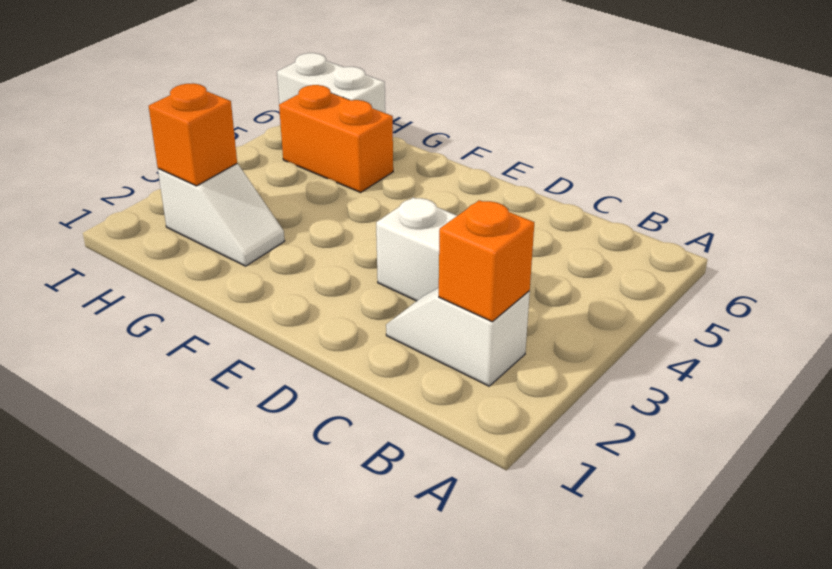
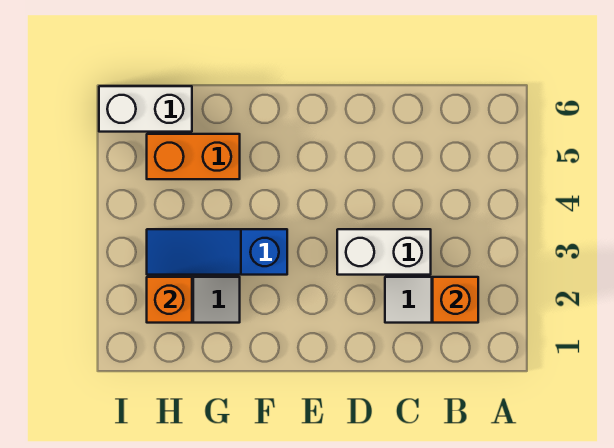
none -> blue 1x3 slope [147,229,287,275]

